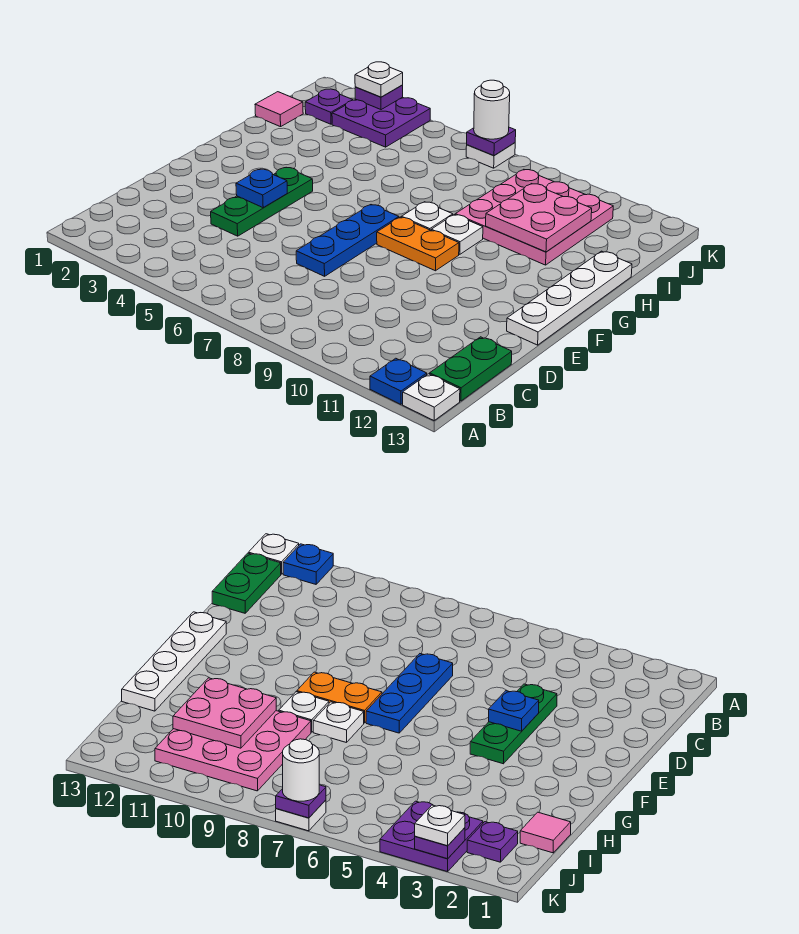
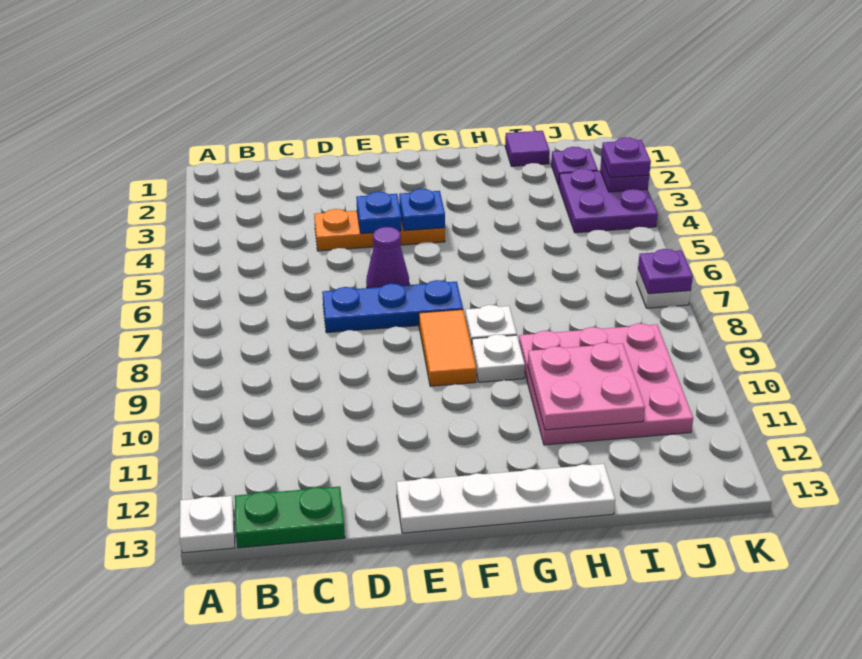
blue 1x1 plate [370,358,427,404] -> blue 1x1 plate moved to [399,189,445,231]
green 1x3 plate [211,168,313,236] -> orange 1x3 plate [314,209,445,251]
none -> purple 1x1 cone [366,227,409,288]
orange 1x2 plate [377,217,459,271] -> orange 1x2 tile [419,310,476,386]
pink 1x1 tile [255,92,303,127] -> purple 1x1 tile [505,131,550,166]
white 1x1 plate [355,62,403,97] -> purple 1x1 plate [601,137,651,178]
white 1x1 round brick [474,80,510,139] -> none

